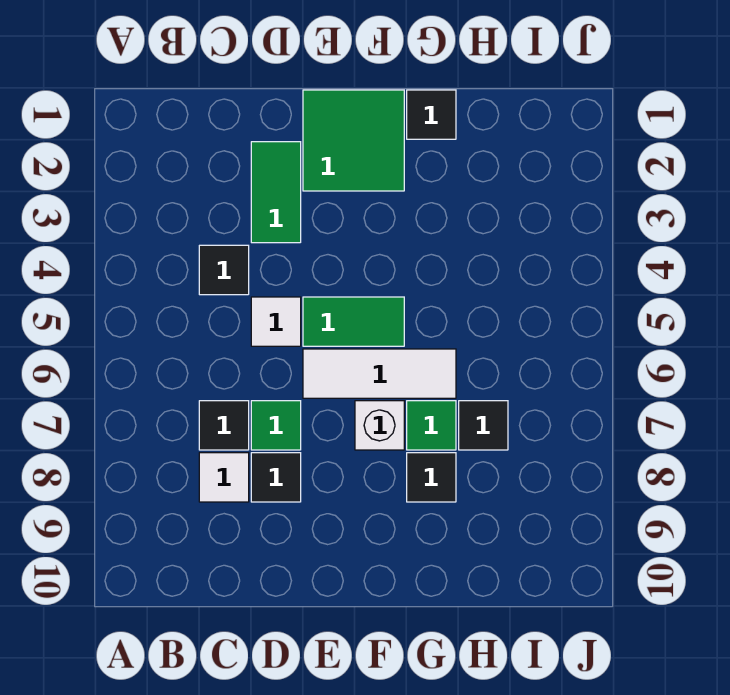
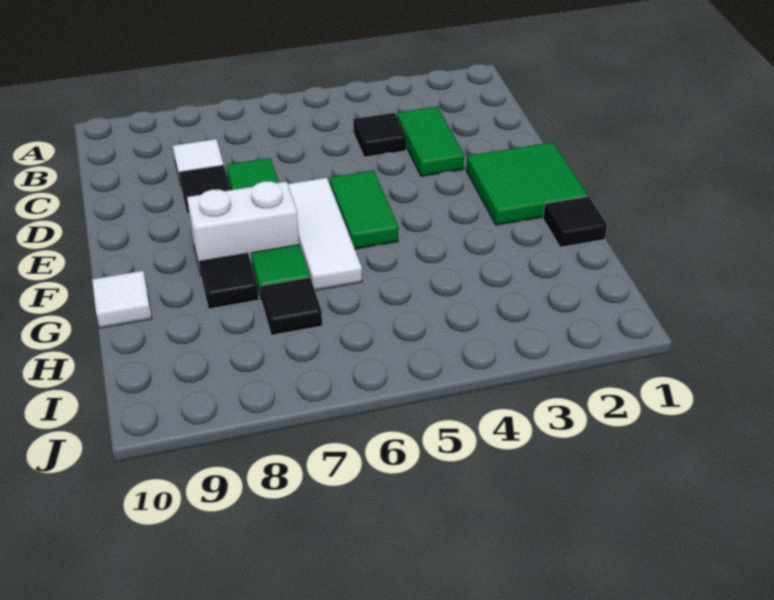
black 1x1 tile [199,401,249,450] -> none
green 1x2 tile [251,142,301,243] -> green 1x2 tile turned to [397,107,464,176]
white 1x1 tile [251,297,301,346] -> white 1x1 tile moved to [92,271,152,328]
white 1x1 brick [355,401,404,450] -> white 1x2 brick [187,181,299,270]

